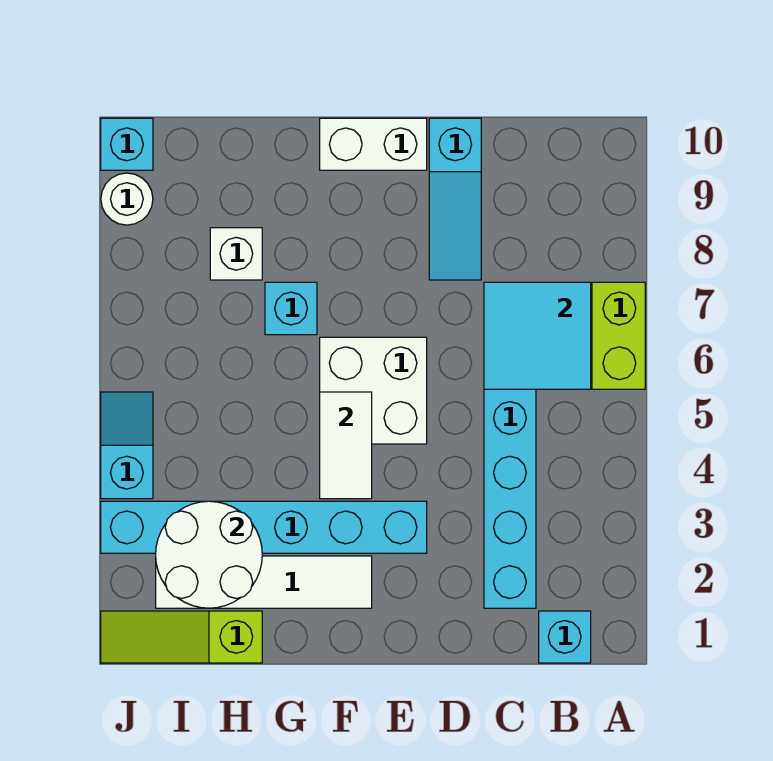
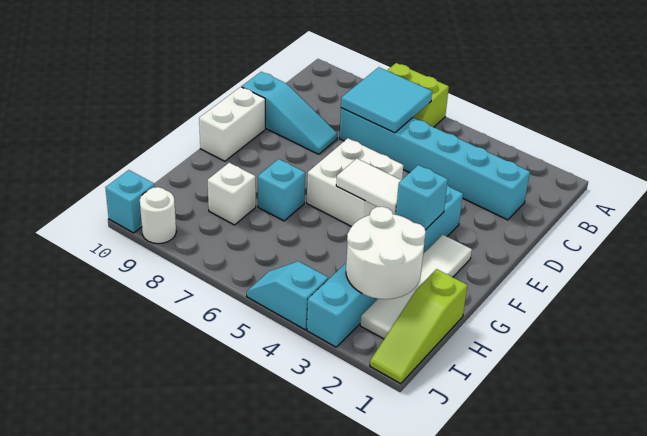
cyan 1x1 brick [539,611,591,663] -> cyan 1x1 brick moved to [396,165,448,230]

